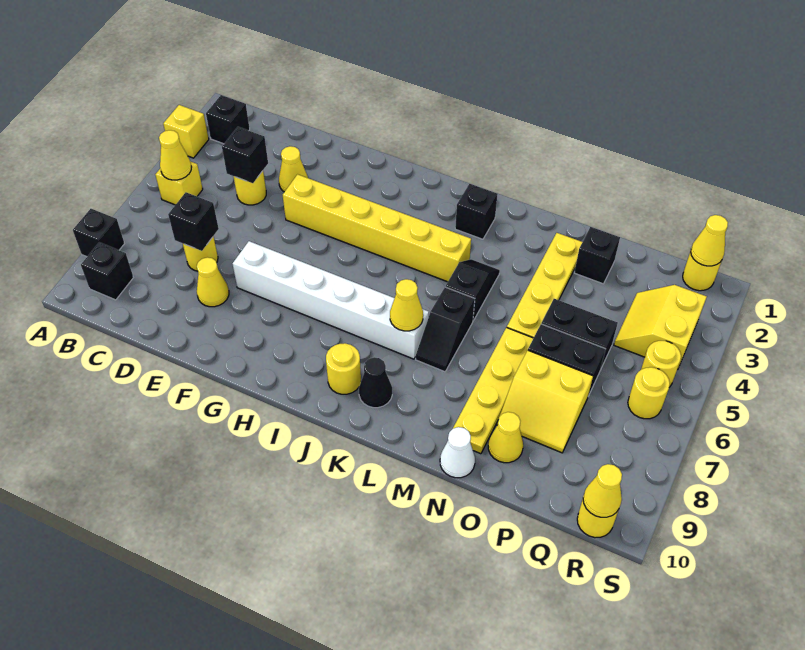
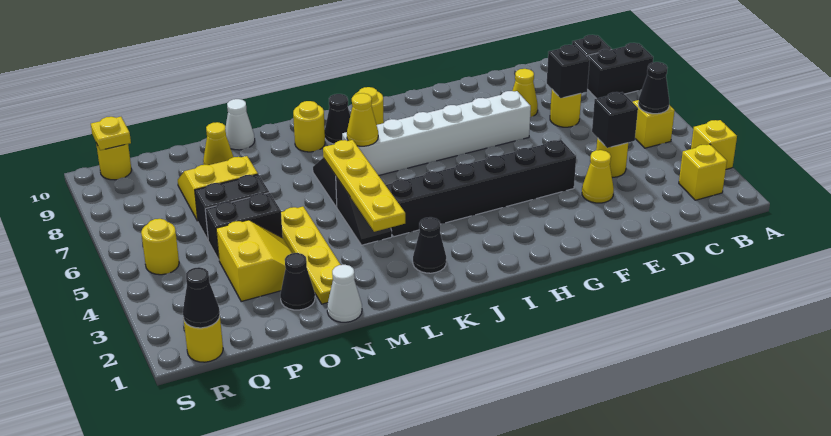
black 1x1 brick [73,209,124,257] -> black 1x2 brick [587,43,653,99]
black 1x1 brick [206,95,250,144] -> yellow 1x1 brick [679,144,727,200]
yellow 1x1 cone [159,130,191,180] -> black 1x1 cone [638,62,669,114]
yellow 1x6 brick [283,174,471,282] -> black 1x6 brick [386,140,576,237]
black 1x1 brick [455,184,498,239] -> black 1x1 cone [413,217,446,273]
none -> white 1x1 cone [327,265,362,322]
yellow 1x4 plate [453,328,533,454] -> yellow 1x4 plate moved to [323,140,405,232]
black 1x1 brick [574,227,620,284] -> black 1x1 cone [280,253,315,310]
yellow 2x2 slope [614,285,707,370] -> yellow 2x2 slope moved to [216,220,292,302]
yellow 1x1 cone [691,215,728,266] -> black 1x1 cone [183,267,220,328]
yellow 1x1 round brick [628,367,670,419] -> yellow 1x1 round brick moved to [293,101,325,152]
yellow 1x1 cone [583,464,622,517] -> yellow 1x1 plate [91,117,131,150]

